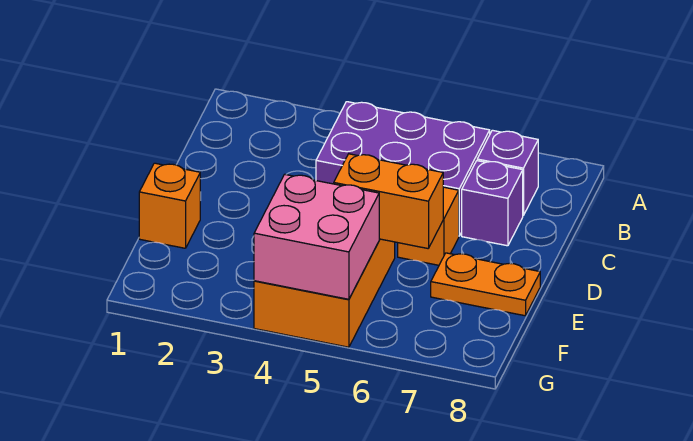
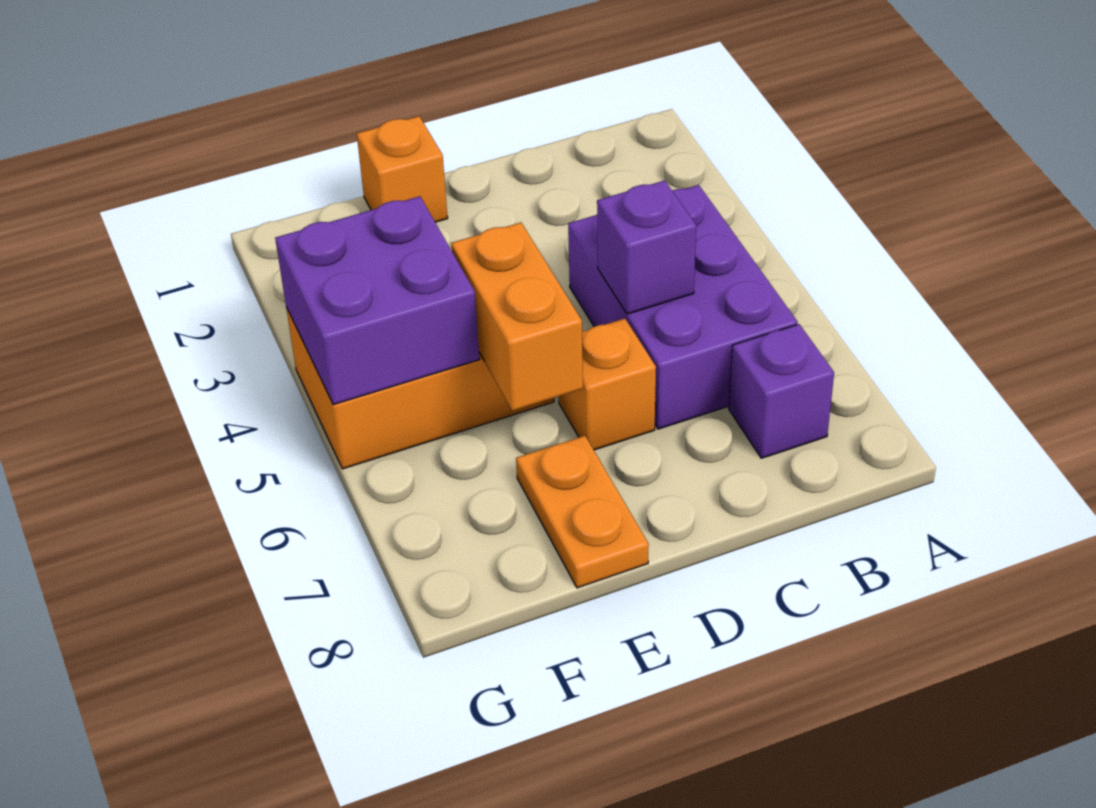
purple 1x1 brick [462,161,523,246] -> purple 1x1 brick moved to [597,181,696,314]
pink 2x2 brick [254,174,379,299] -> purple 2x2 brick [275,196,479,405]

